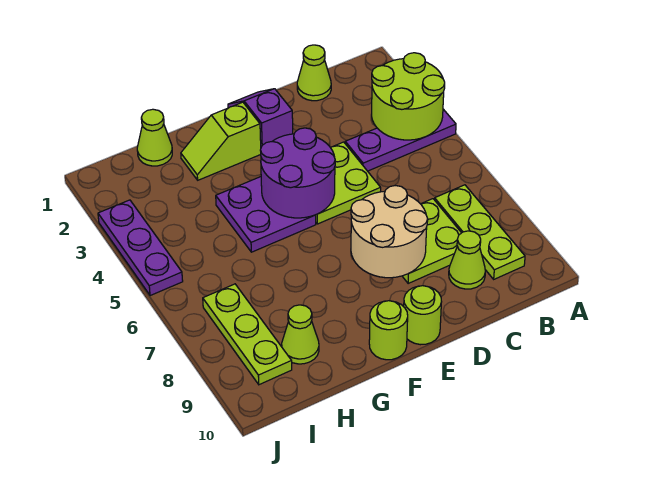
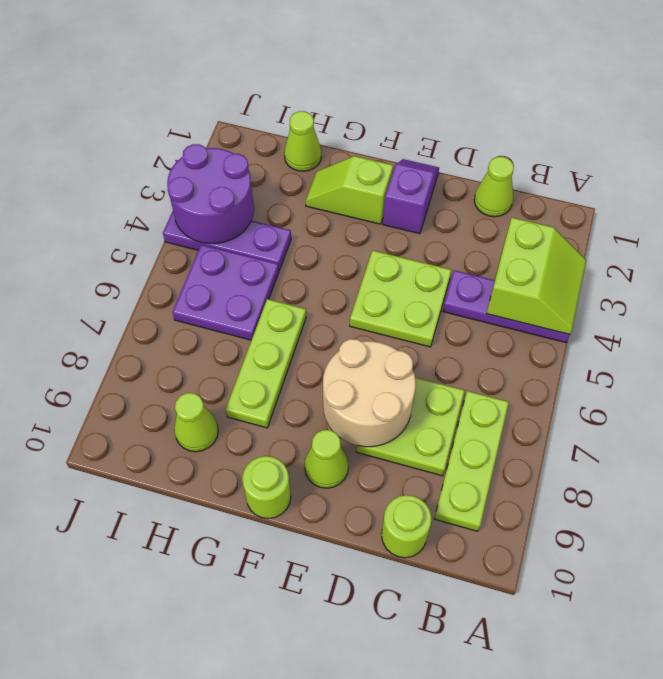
lime 2x2 round brick [372,53,445,140] -> lime 2x2 slope [487,218,586,334]
lime 1x1 cone [449,231,485,289] -> lime 1x1 cone moved to [305,430,348,488]
purple 2x2 round brick [260,128,335,218] -> purple 2x2 round brick moved to [167,144,254,244]
lime 1x1 round brick [404,286,442,345] -> lime 1x1 round brick moved to [382,495,431,558]
purple 2x2 plate [216,177,316,252] -> purple 2x2 plate moved to [172,245,279,340]
lime 1x3 plate [203,284,292,385] -> lime 1x3 plate moved to [226,299,306,428]
purple 1x3 plate [98,200,183,296] -> purple 1x3 plate turned to [163,211,291,270]

